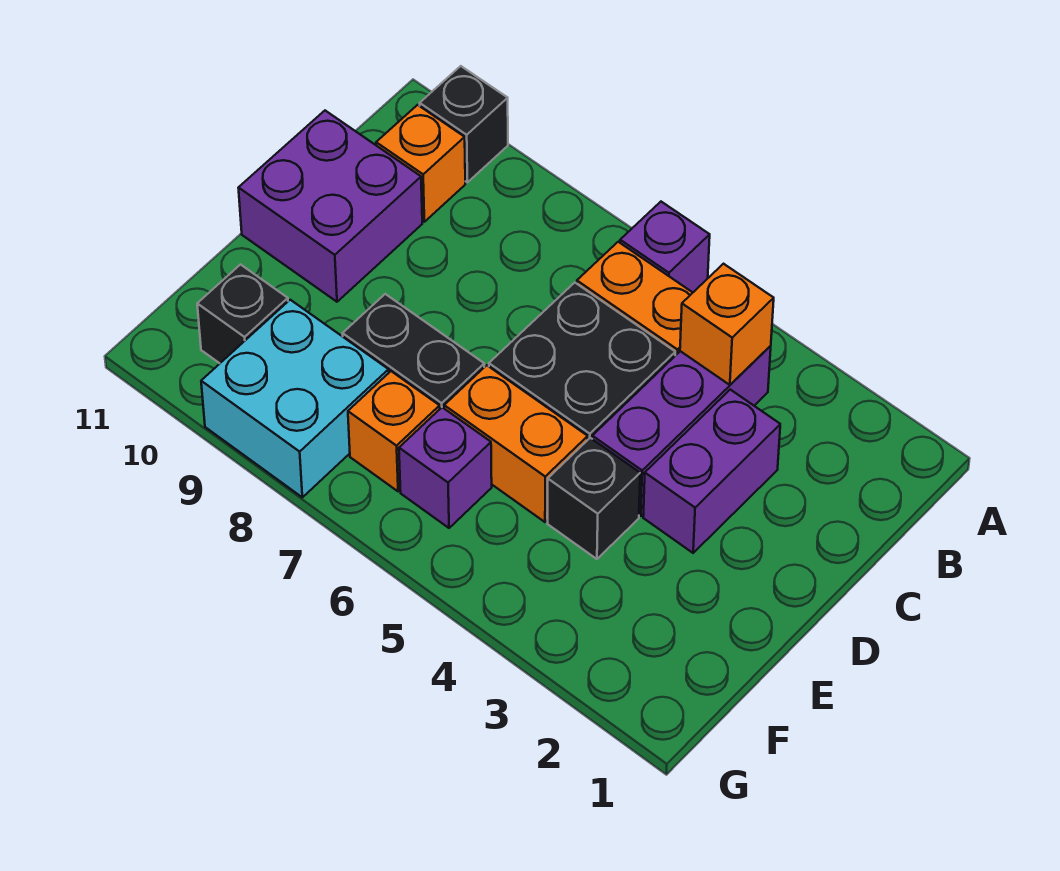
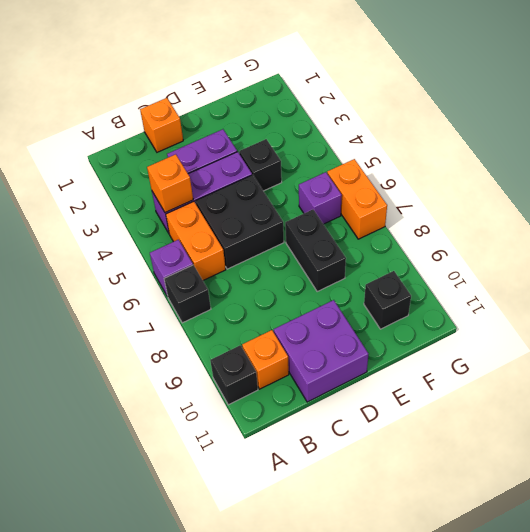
none -> black 1x1 brick [164,265,211,323]
orange 1x2 brick [444,365,588,522] -> orange 1x2 brick moved to [327,159,387,239]
orange 1x1 brick [348,371,440,491] -> orange 1x1 brick moved to [140,98,183,152]
cyan 2x2 brick [201,300,389,497] -> none

